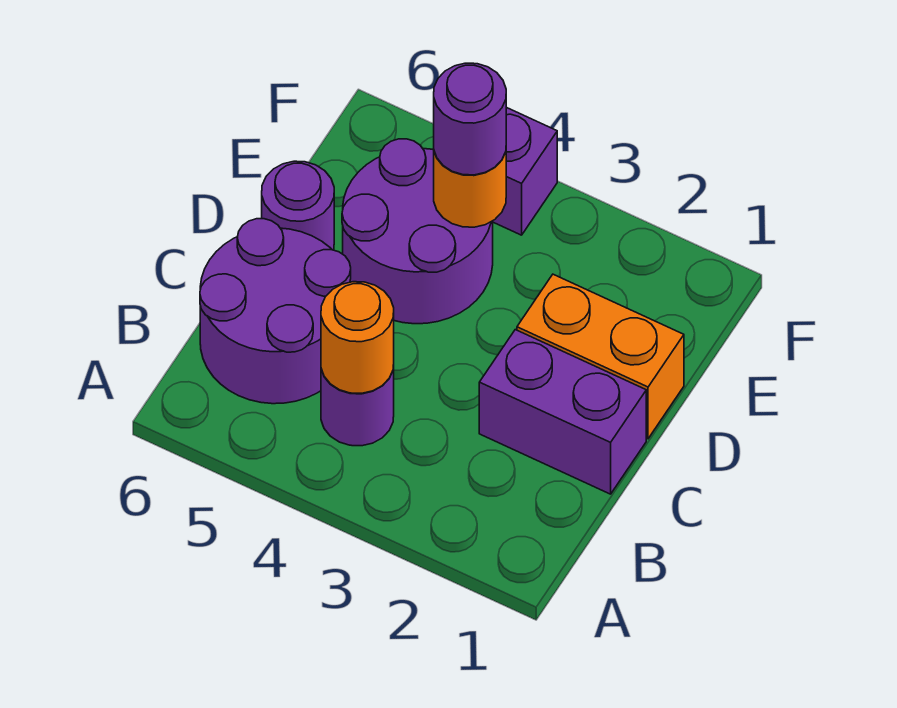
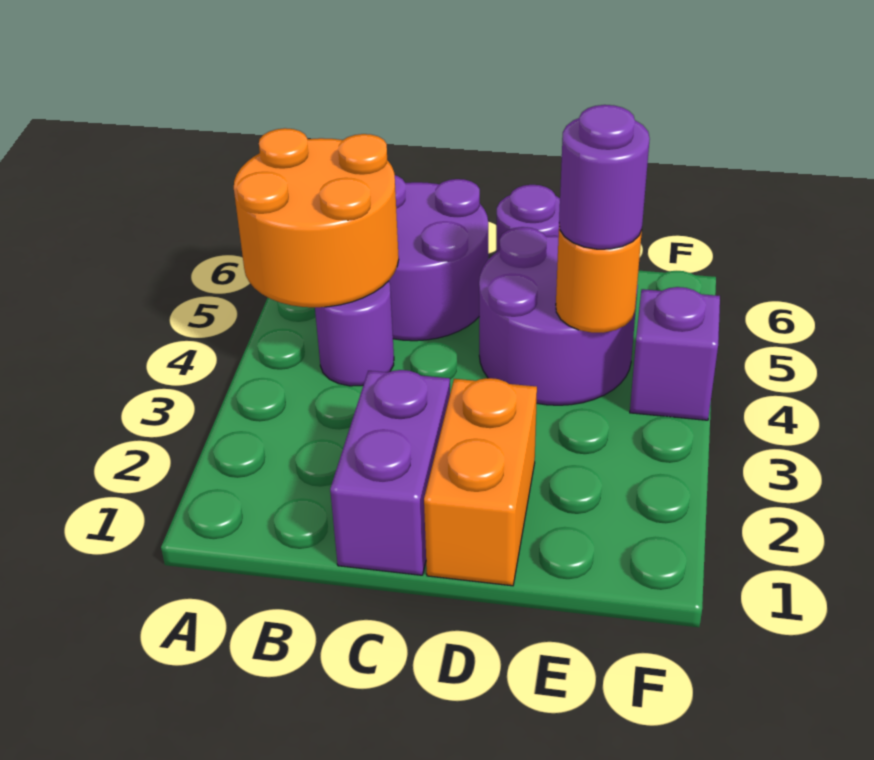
orange 1x1 round brick [321,282,394,393] -> orange 2x2 round brick [234,128,399,307]

